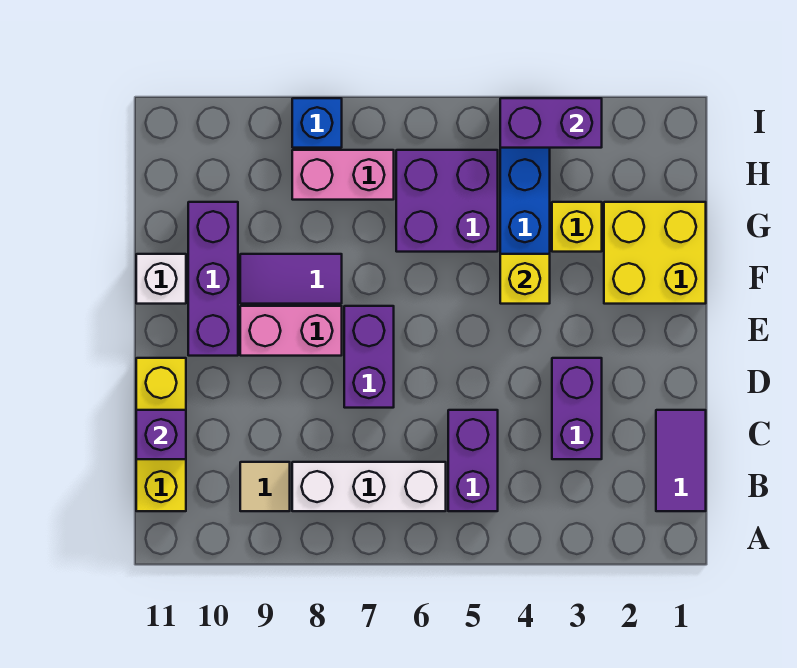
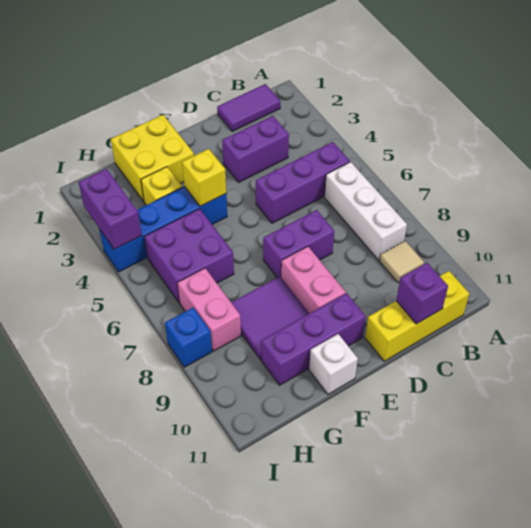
purple 1x2 brick [448,410,498,511] -> purple 1x3 brick [256,142,350,223]
purple 1x2 tile [240,254,342,304] -> purple 2x2 tile [231,276,309,360]

